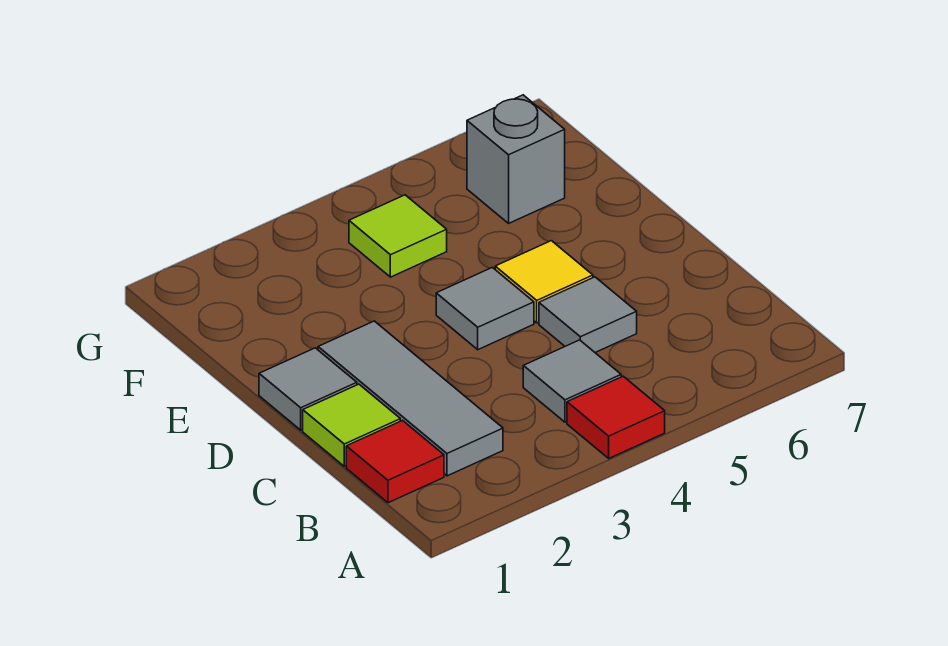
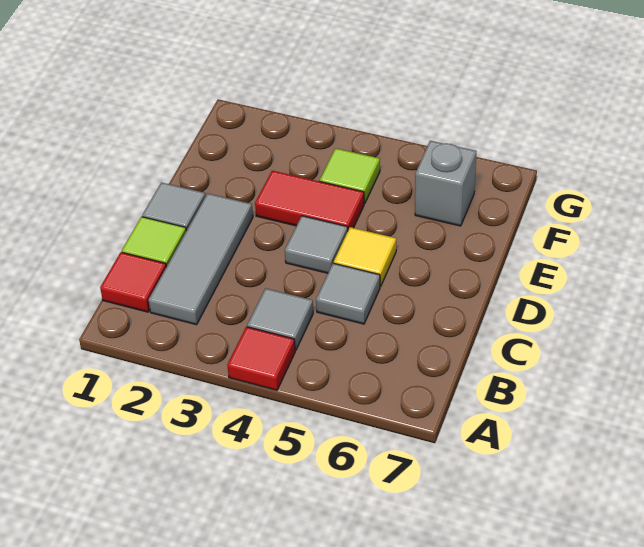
none -> red 1x2 tile [255,171,364,230]

